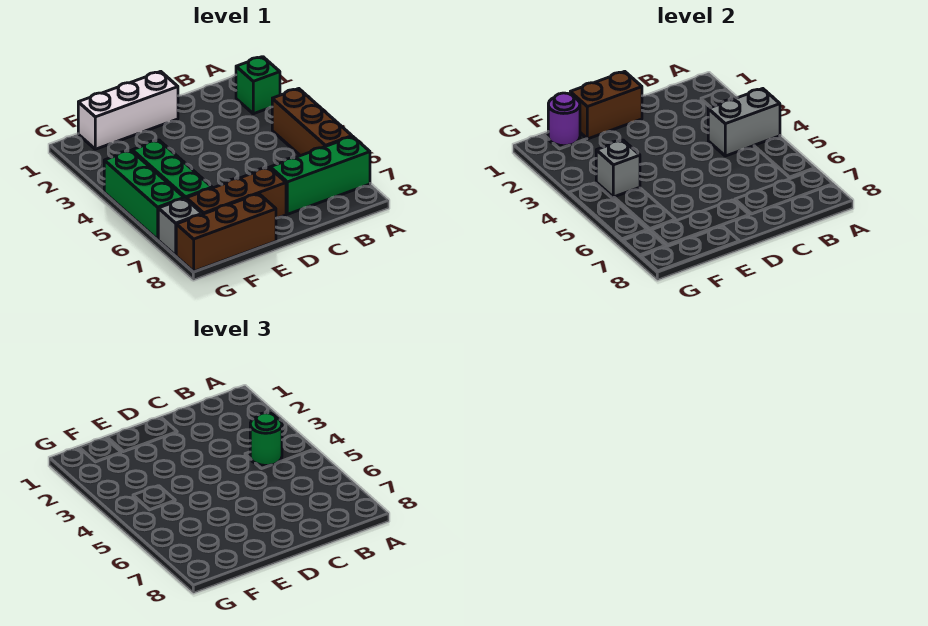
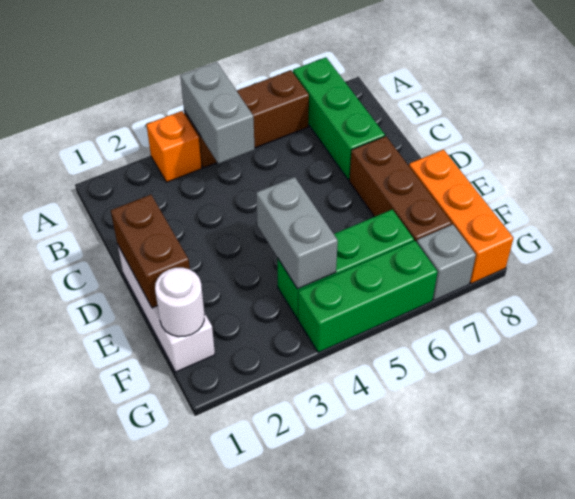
green 1x1 brick [236,57,280,114] -> none
none -> orange 1x1 brick [146,111,202,182]
green 1x1 round brick [250,413,282,465] -> none
brown 1x3 brick [176,194,276,271] -> orange 1x3 brick [409,150,513,284]
purple 1x1 round brick [548,93,580,146] -> white 1x1 round brick [155,268,205,337]
grey 1x1 brick [596,140,640,197] -> grey 1x2 brick [256,177,338,289]

